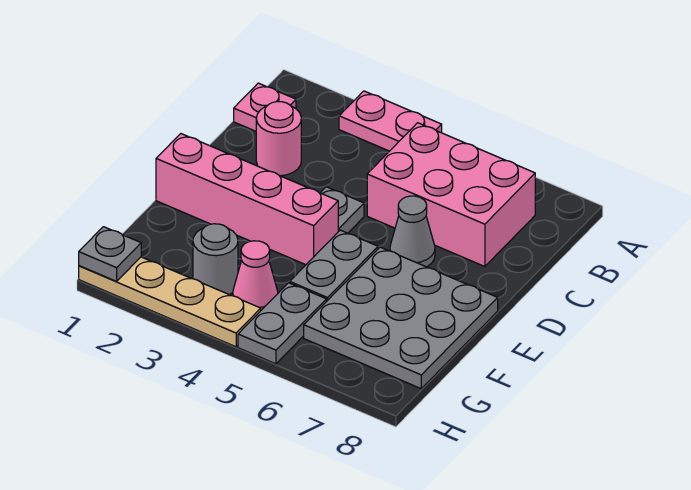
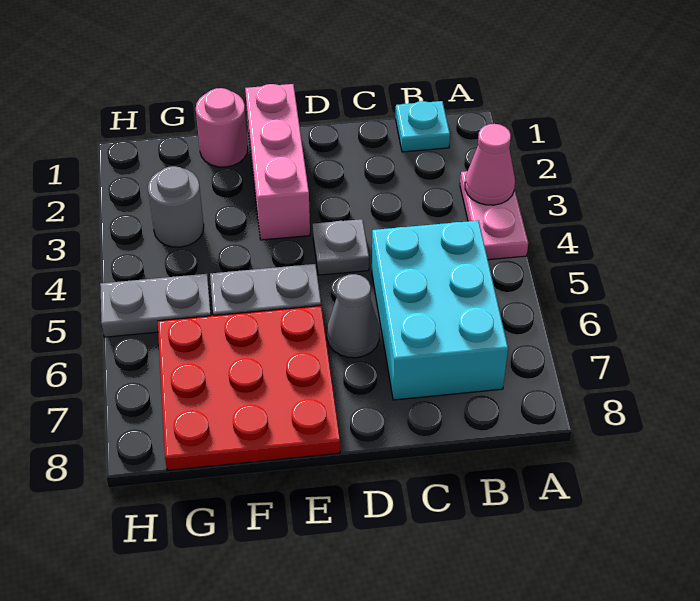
pink 1x1 plate [234,83,296,131] -> cyan 1x1 plate [395,101,450,152]
pink 2x3 brick [367,123,535,267] -> cyan 2x3 brick [372,220,508,400]
pink 1x1 round brick [256,102,301,176] -> pink 1x1 round brick moved to [196,88,248,167]
pink 1x4 brick [156,134,338,265] -> pink 1x3 brick [245,84,310,240]
grey 3x3 plate [304,247,498,388] -> red 3x3 plate [158,306,340,471]
pink 1x1 cone [233,241,278,310] -> pink 1x1 cone moved to [465,124,515,205]
tan 1x4 plate [79,257,261,347] -> none
grey 1x1 plate [79,227,141,281] -> none

